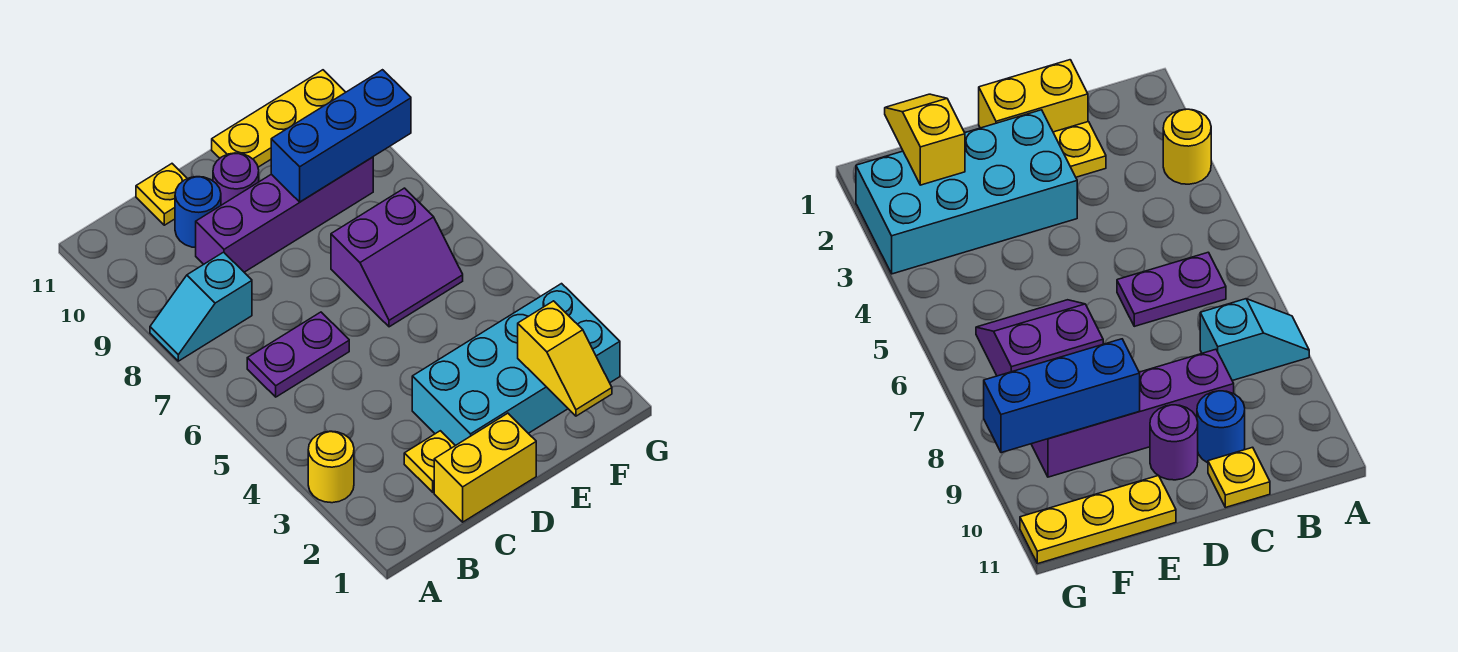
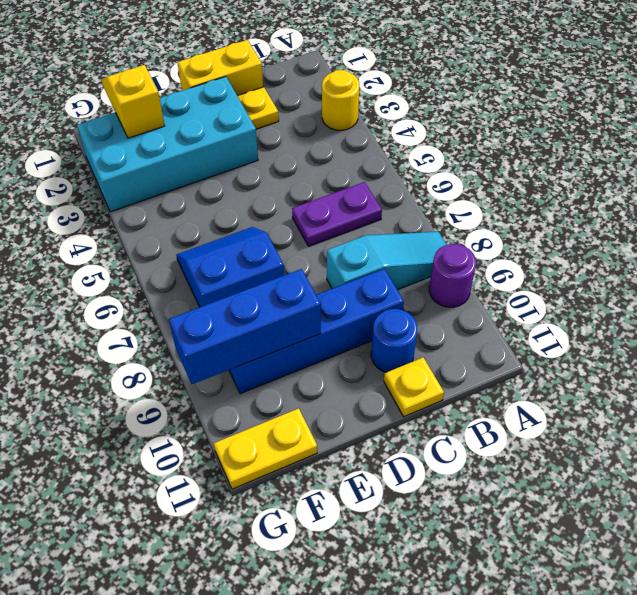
cyan 1x2 slope [150,252,252,361] -> cyan 1x3 slope [327,232,447,290]
purple 1x4 brick [196,157,373,272] -> blue 1x4 brick [229,269,404,394]
purple 1x1 round brick [213,153,259,205] -> purple 1x1 round brick moved to [429,244,476,307]
purple 2x2 slope [331,188,463,327] -> blue 2x2 slope [176,227,284,307]
yellow 1x3 plate [212,70,346,167] -> yellow 1x2 plate [214,408,317,489]

